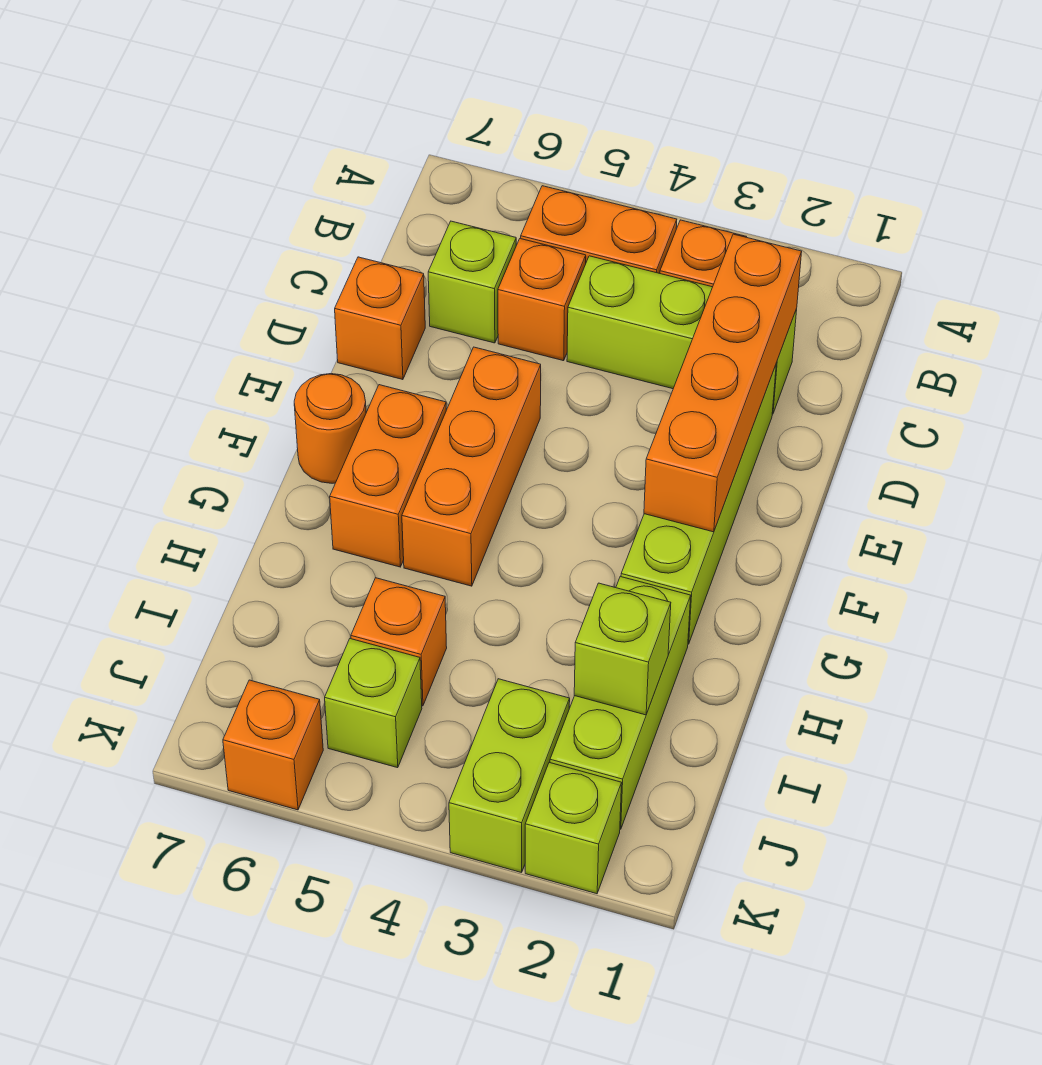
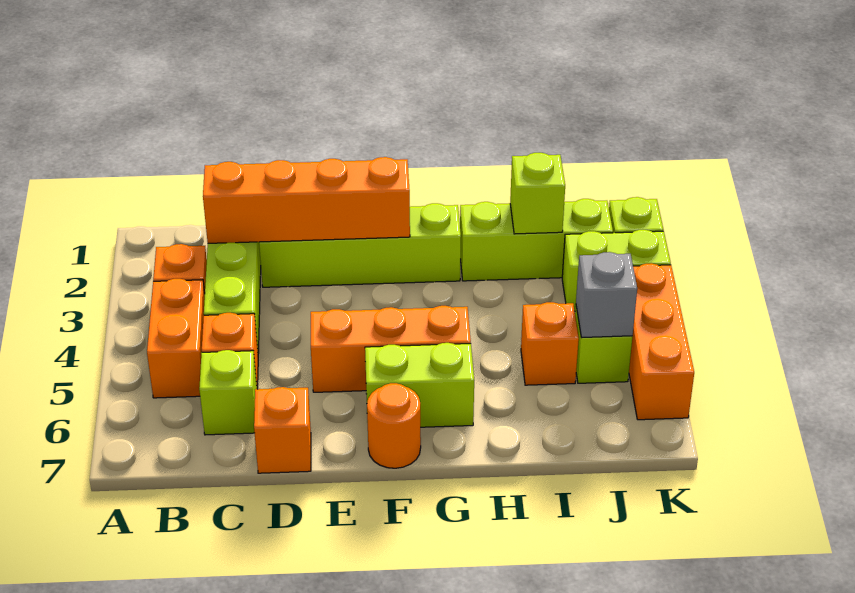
orange 1x2 brick [330,385,446,567] -> lime 1x2 brick [365,343,474,427]
none -> grey 1x1 brick [576,252,637,338]
orange 1x1 brick [223,680,323,810] -> orange 1x3 brick [629,263,694,420]

